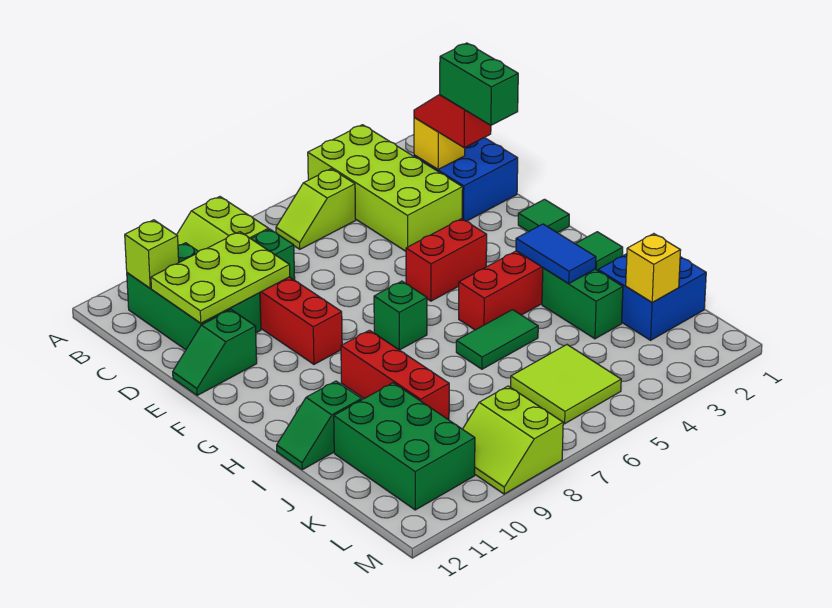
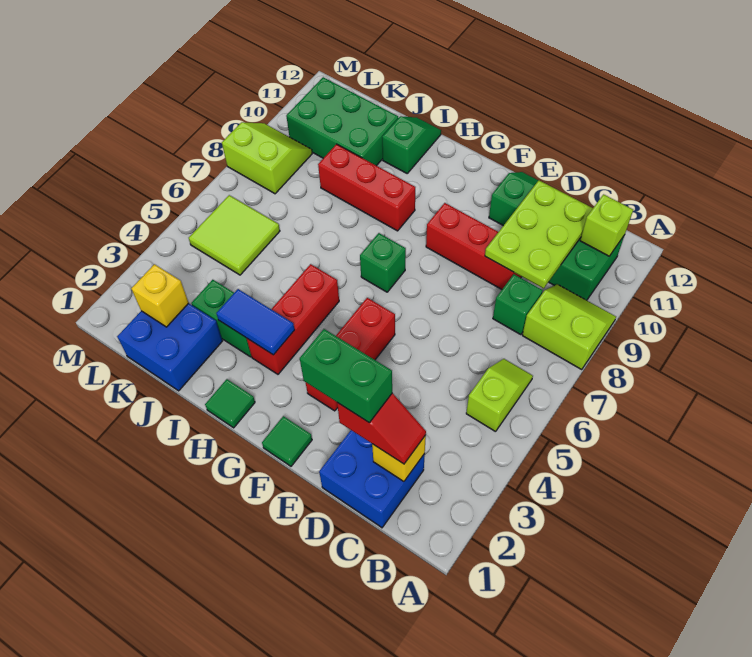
lime 2x4 brick [308,125,463,251] -> none
red 1x2 brick [406,219,487,301] -> red 1x3 brick [306,298,395,411]
green 1x2 tile [456,310,538,369] -> none

